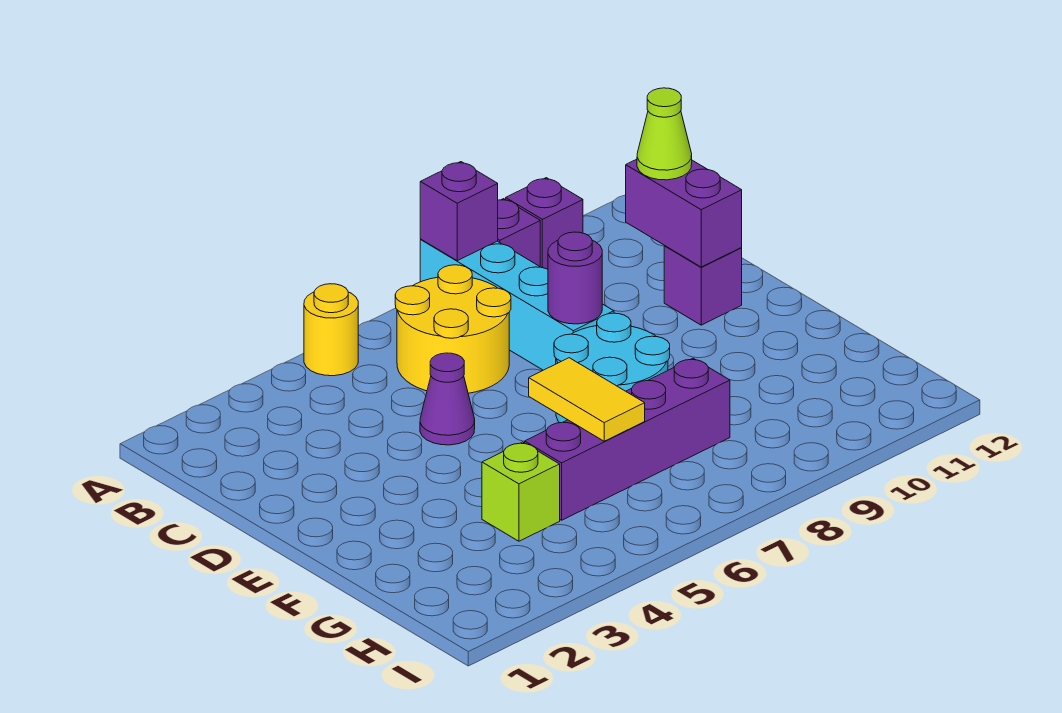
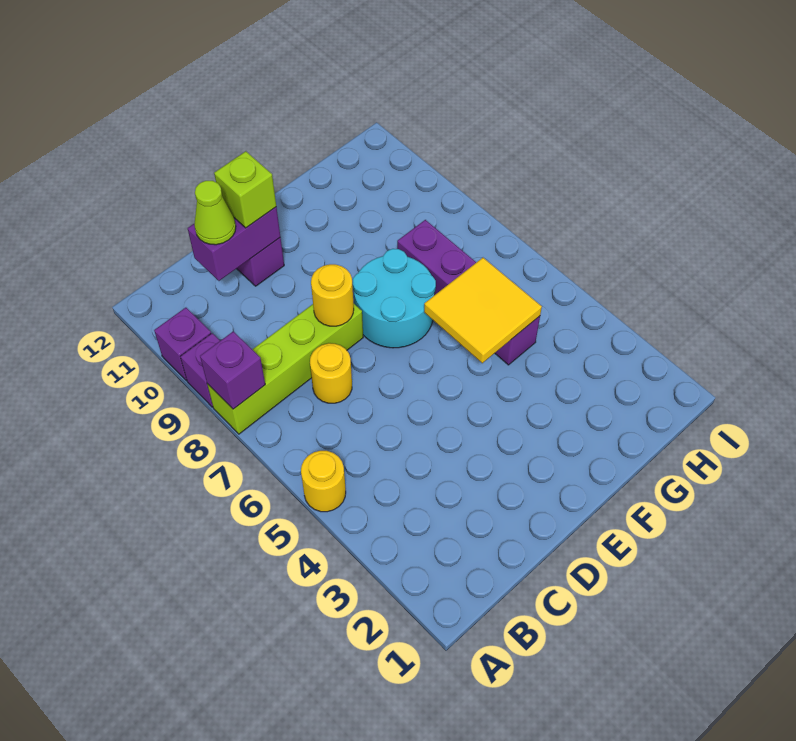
cyan 1x4 brick [420,240,614,370] -> lime 1x4 brick [207,303,363,434]
yellow 2x2 round brick [395,265,511,393] -> yellow 1x1 round brick [310,343,352,403]
purple 1x1 cone [420,353,475,445] -> none
purple 1x1 round brick [548,232,602,324] -> yellow 1x1 round brick [311,264,354,326]
yellow 1x2 tile [529,358,645,441] -> yellow 2x2 tile [424,258,542,363]
lime 1x1 brick [482,442,560,541] -> lime 1x1 brick moved to [214,151,276,228]

